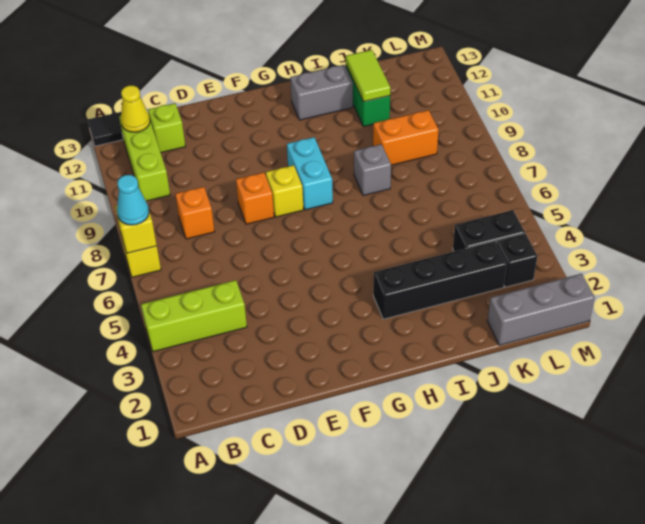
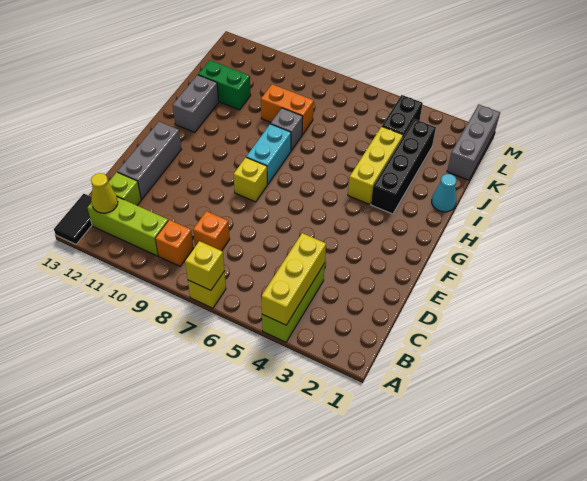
none -> yellow 1x3 brick [262,233,326,325]
cyan 1x1 cone [117,175,149,225] -> cyan 1x1 cone moved to [432,174,457,212]
none -> grey 1x3 brick [118,122,182,199]
orange 1x1 brick [236,172,274,224] -> orange 1x1 brick moved to [155,220,193,266]
cyan 1x2 brick [287,137,333,210] -> cyan 1x2 brick turned to [246,124,291,184]
none -> yellow 1x3 brick [348,126,403,204]
orange 1x2 brick [373,110,439,165] -> orange 1x2 brick turned to [261,84,314,135]
lime 1x2 tile [346,50,390,102] -> none
black 1x1 brick [497,233,537,287] -> none

